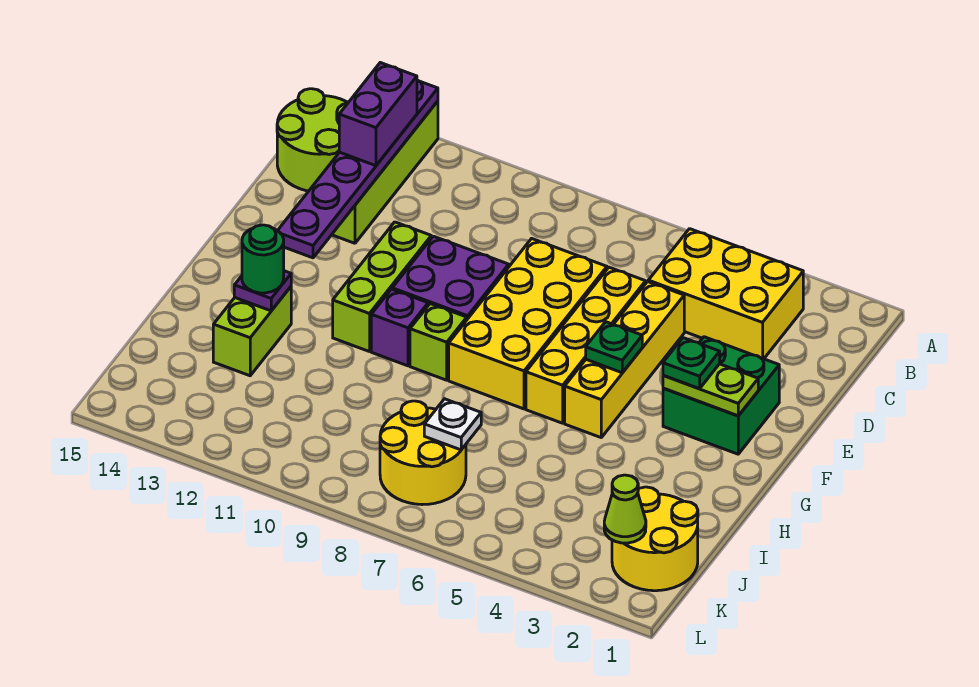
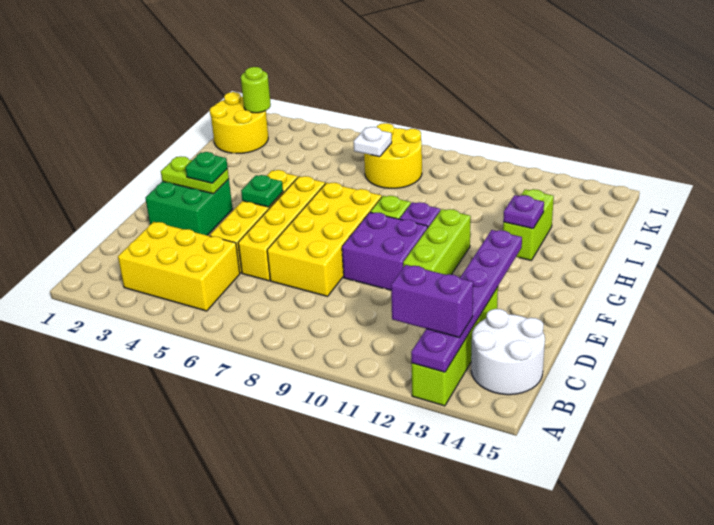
purple 1x2 brick [339,63,417,166] -> purple 1x2 brick turned to [391,265,473,337]
lime 2x2 round brick [277,89,348,191] -> white 2x2 round brick [471,309,545,395]
green 1x1 round brick [242,225,284,293] -> none
lime 1x1 cone [604,475,646,543] -> lime 1x1 round brick [241,67,271,113]

